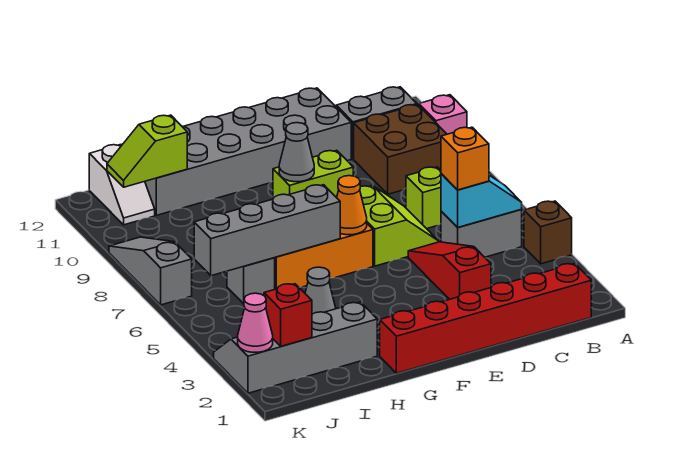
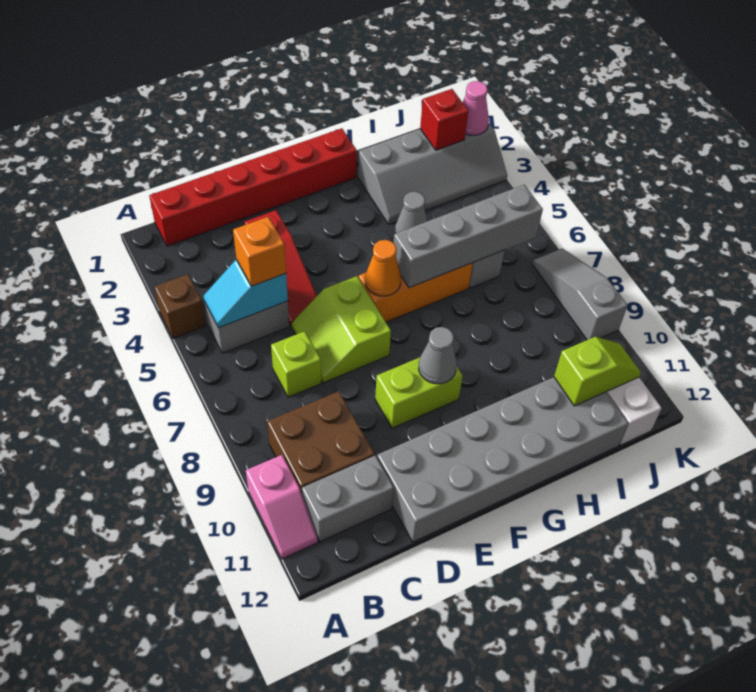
grey 1x3 slope [109,237,192,305] -> grey 1x3 slope turned to [532,249,628,340]

